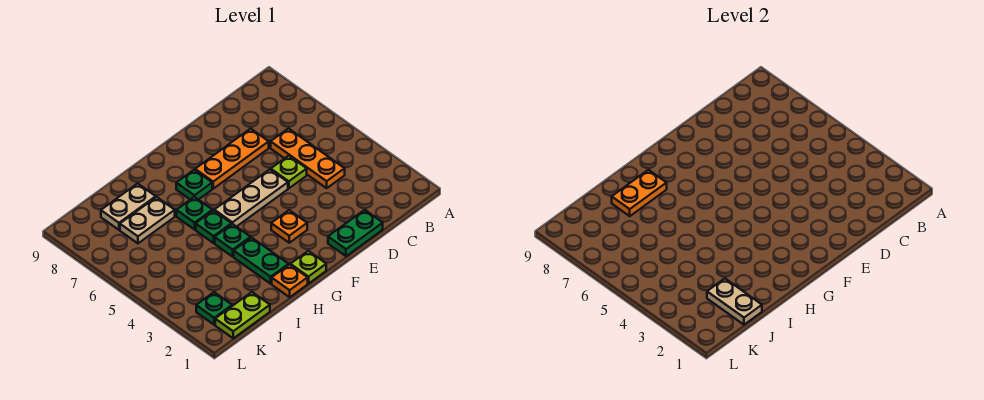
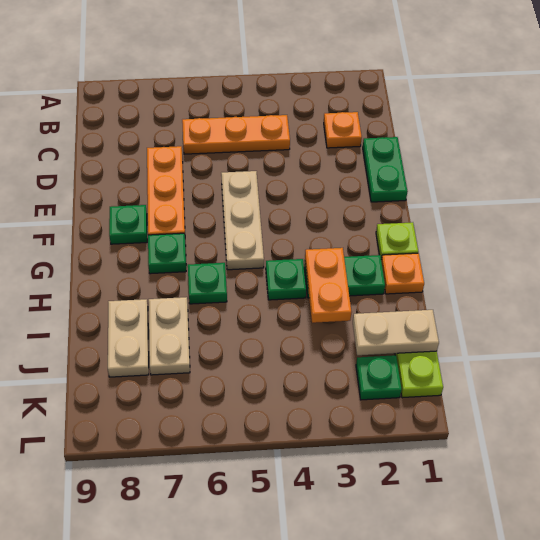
lime 1x1 plate [271,156,307,188] -> none
orange 1x1 plate [271,210,307,243] -> orange 1x1 plate moved to [324,112,362,148]
green 1x1 plate [196,210,232,243] -> green 1x1 plate moved to [109,205,147,244]
orange 1x2 plate [612,170,667,216] -> orange 1x2 plate moved to [305,248,352,323]

